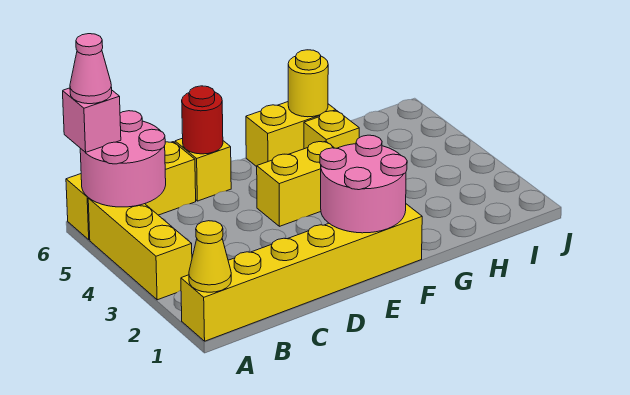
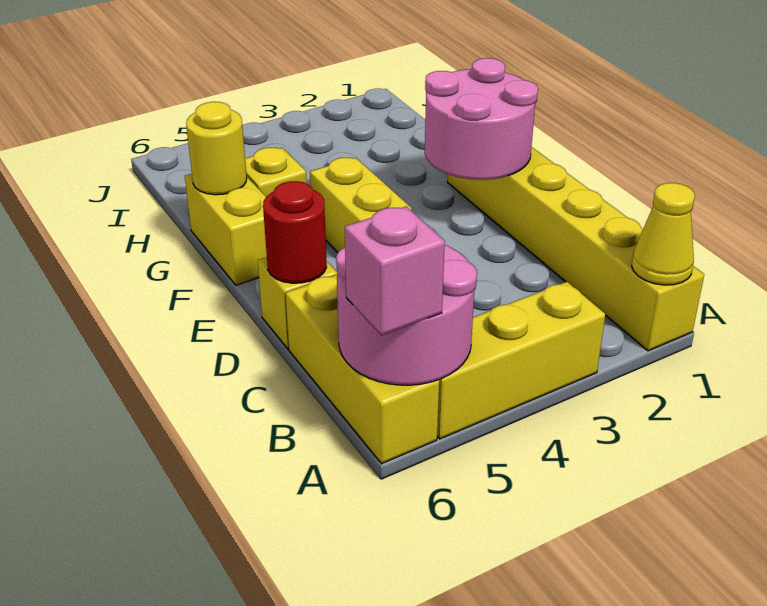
pink 1x1 cone [70,34,112,104] -> none

